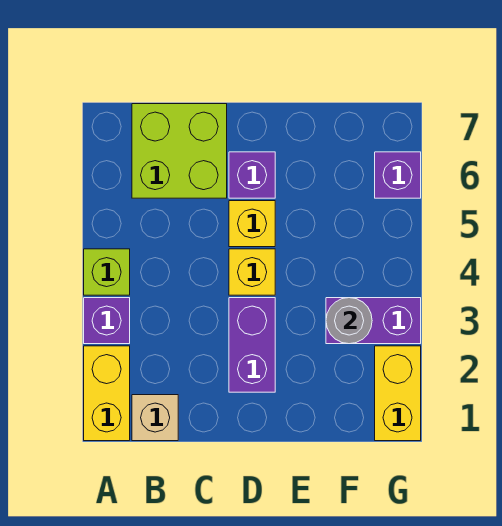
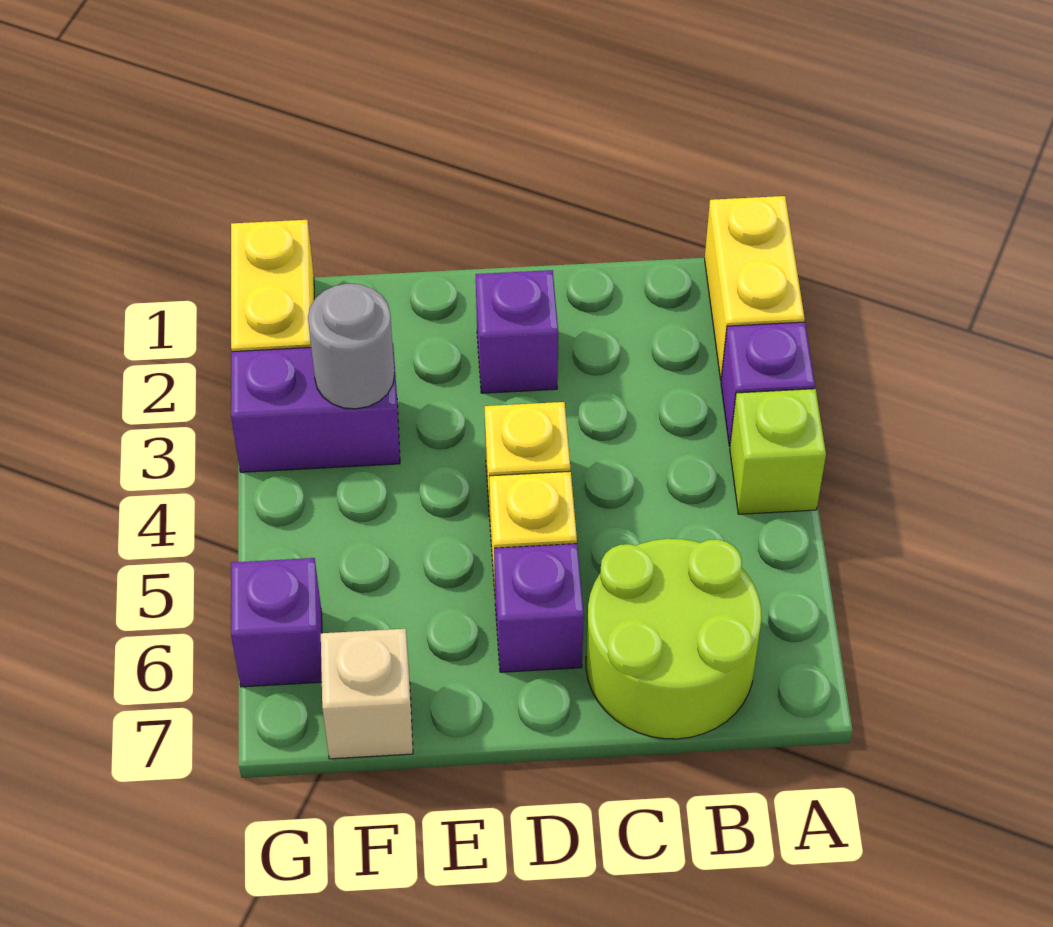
tan 1x1 brick [132,395,178,441] -> tan 1x1 brick moved to [321,629,413,759]
lime 2x2 brick [132,104,227,198] -> lime 2x2 round brick [586,539,762,739]
purple 1x2 brick [229,298,275,392] -> purple 1x1 brick [476,270,558,393]

